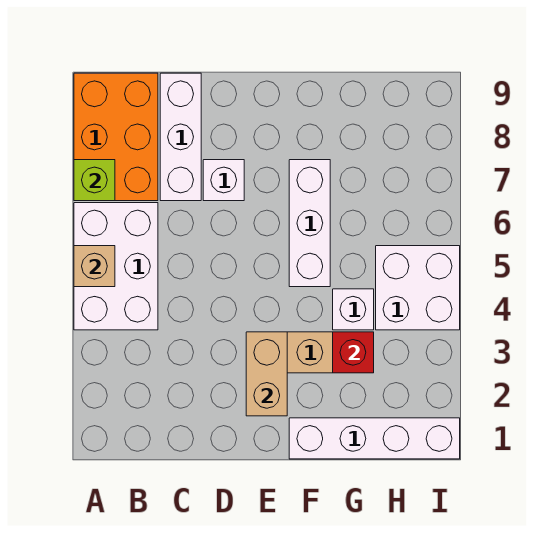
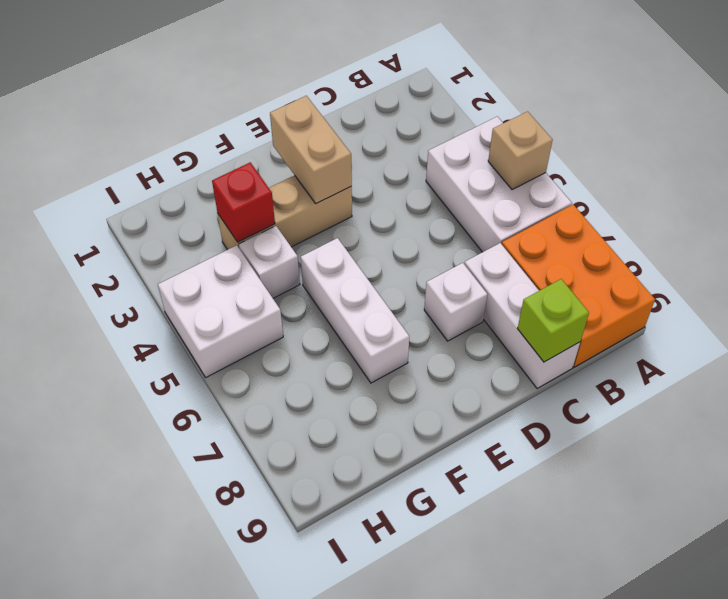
lime 1x1 brick [74,160,115,201] -> lime 1x1 brick moved to [517,279,589,362]
white 1x4 brick [289,418,460,459] -> none

